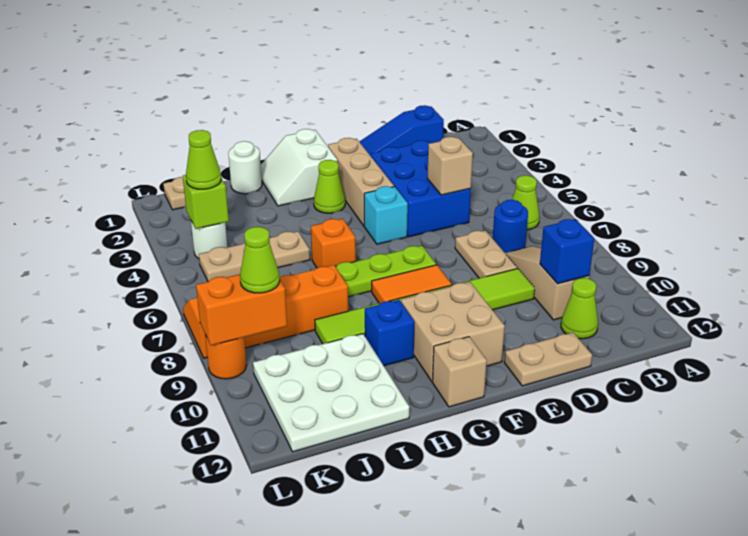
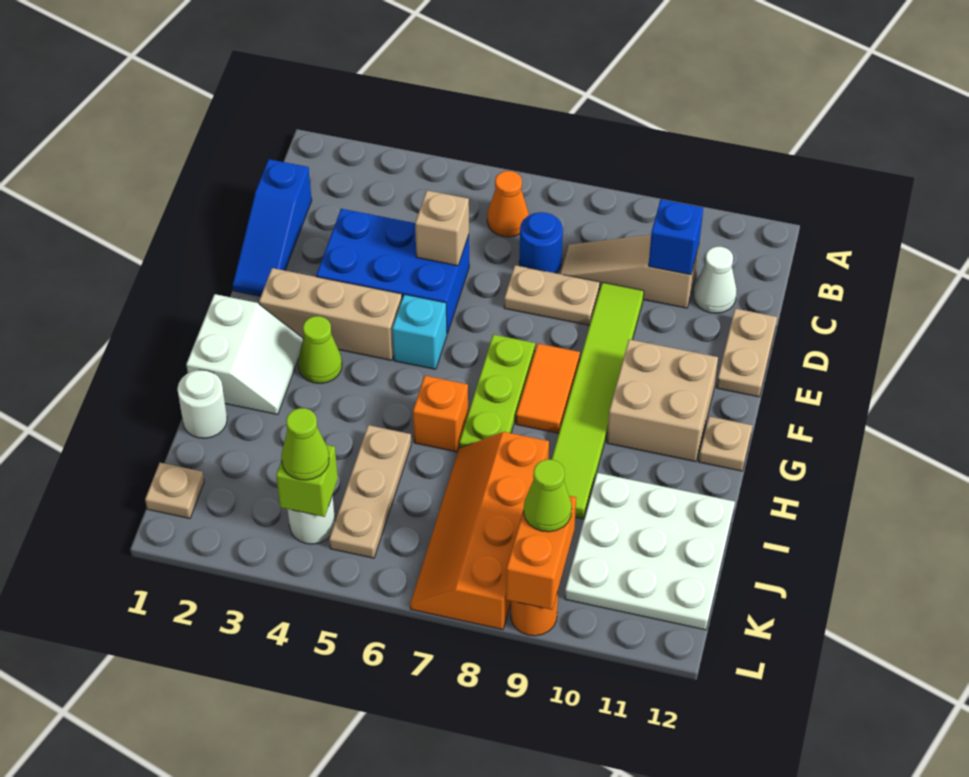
lime 1x1 cone [512,175,539,230] -> orange 1x1 cone [487,171,529,237]
lime 1x1 cone [561,278,598,339] -> white 1x1 cone [693,247,737,313]
white 2x2 slope [261,129,337,206] -> white 2x2 slope turned to [186,294,303,414]
tan 1x1 brick [432,337,487,407] -> tan 1x1 plate [699,416,752,471]
blue 1x1 brick [365,300,415,366] -> none

